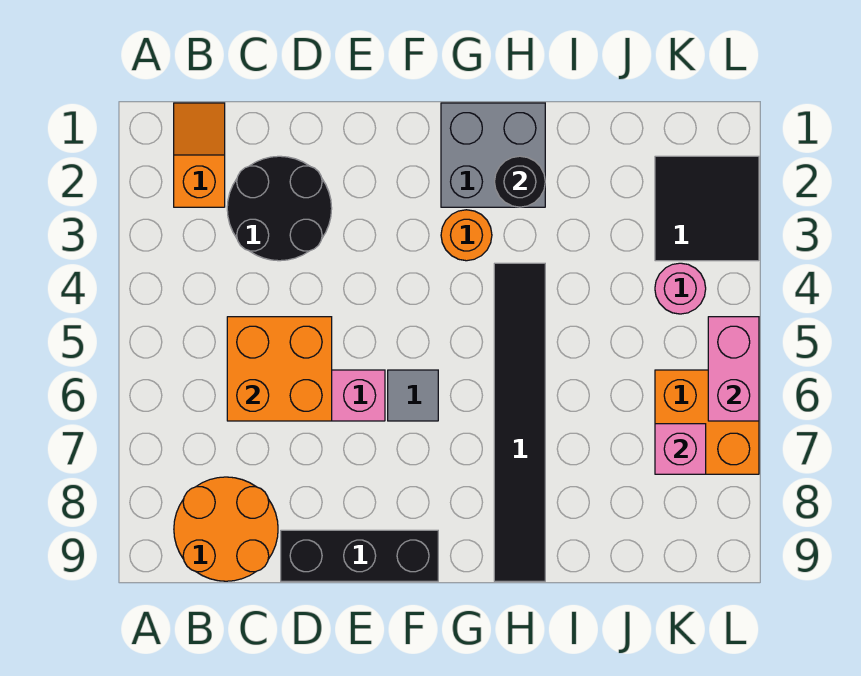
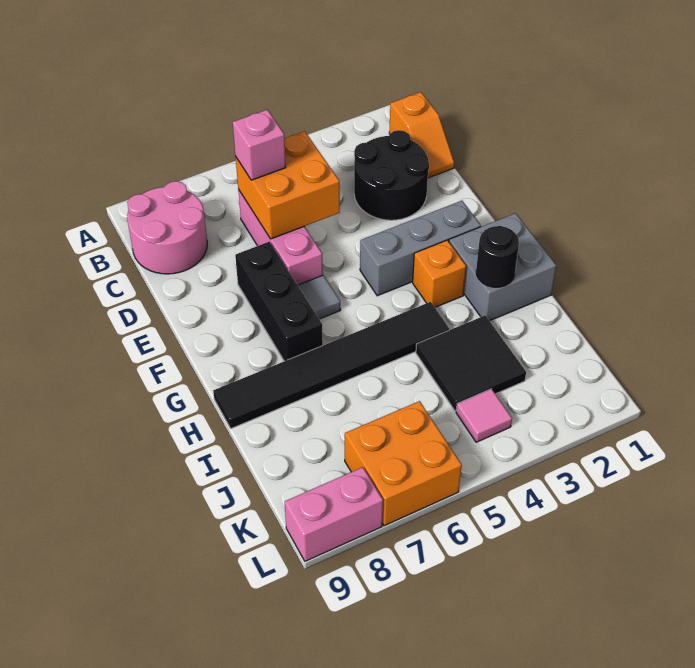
orange 1x2 slope [174,103,225,207] -> orange 1x2 slope turned to [389,92,454,178]
orange 2x2 round brick [174,477,278,581] -> pink 2x2 round brick [127,181,207,274]
black 1x3 brick [281,530,438,581] -> black 1x3 brick moved to [235,242,323,361]
none -> grey 1x3 brick [360,201,481,296]
orange 1x1 round brick [441,210,492,261] -> orange 1x1 brick [413,240,466,307]
black 2x2 tile [655,156,759,261] -> black 2x2 tile moved to [416,315,526,411]
pink 1x1 round brick [655,263,706,314] -> pink 1x1 tile [456,389,512,442]
pink 1x1 brick [655,424,706,474] -> pink 1x1 brick moved to [233,110,286,180]
pink 1x2 brick [708,317,759,421] -> pink 1x2 brick moved to [285,467,383,561]

